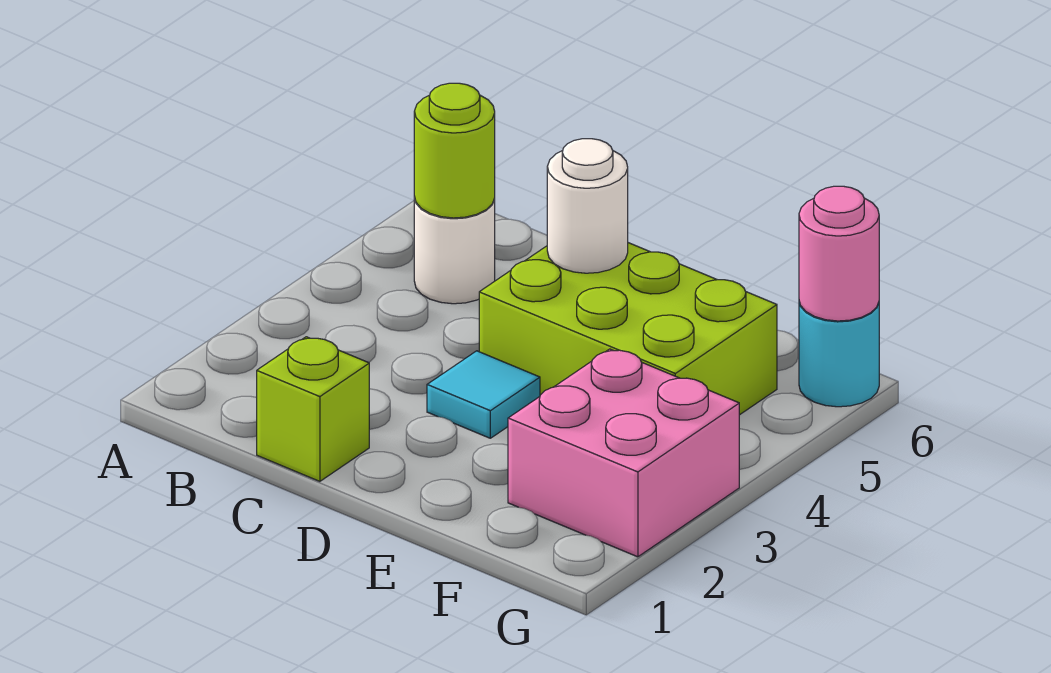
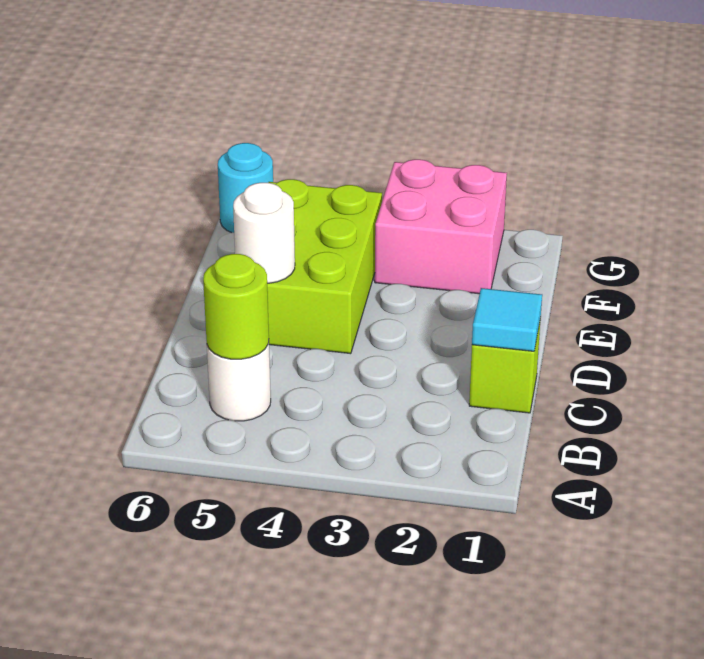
cyan 1x1 tile [427,351,540,438] -> cyan 1x1 tile moved to [472,288,542,351]
pink 1x1 round brick [799,186,879,321] -> none

